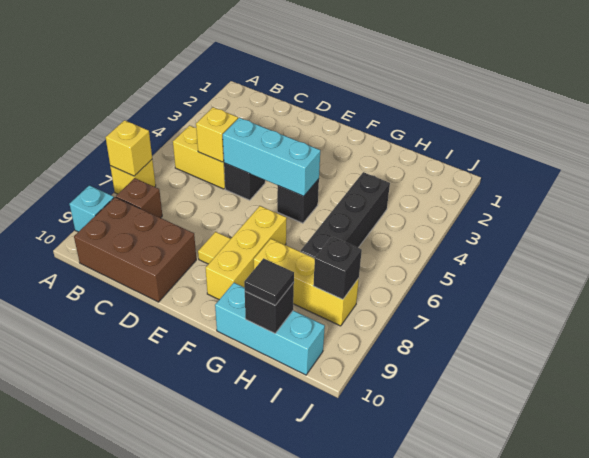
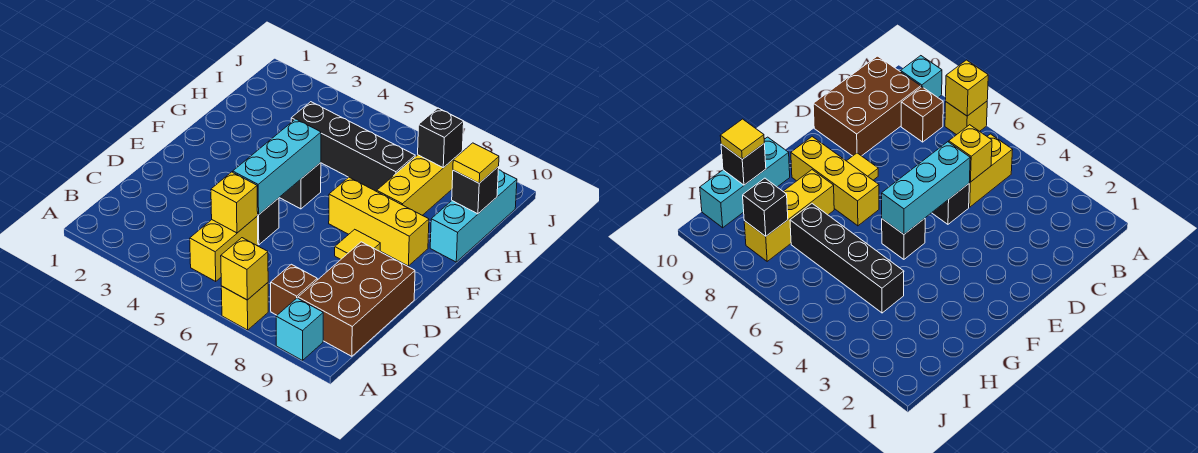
black 1x1 tile [244,258,294,305] -> yellow 1x1 tile [453,143,499,183]

